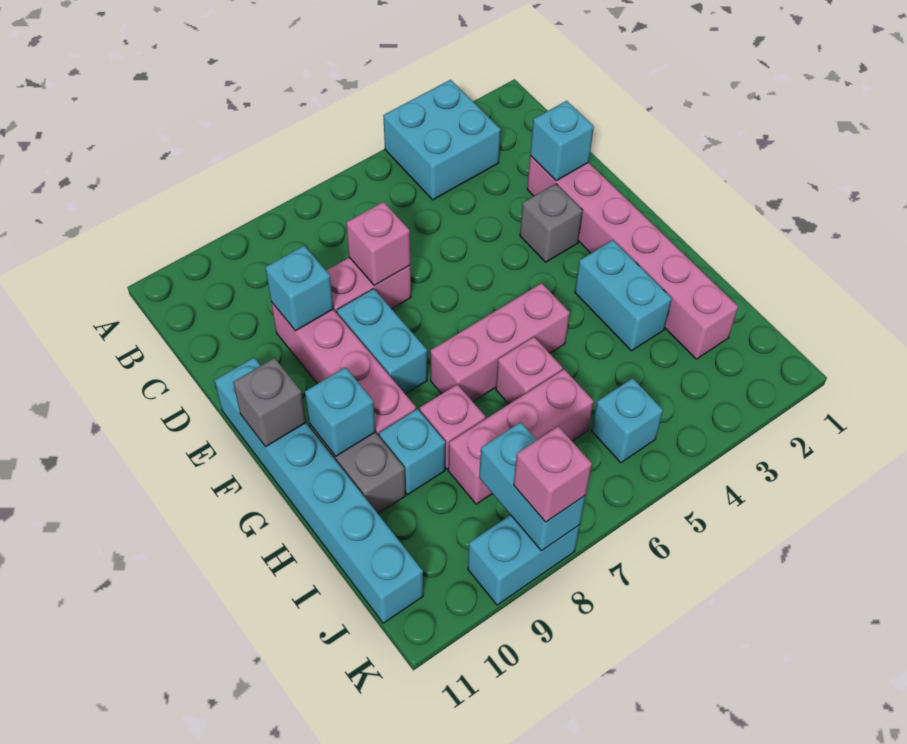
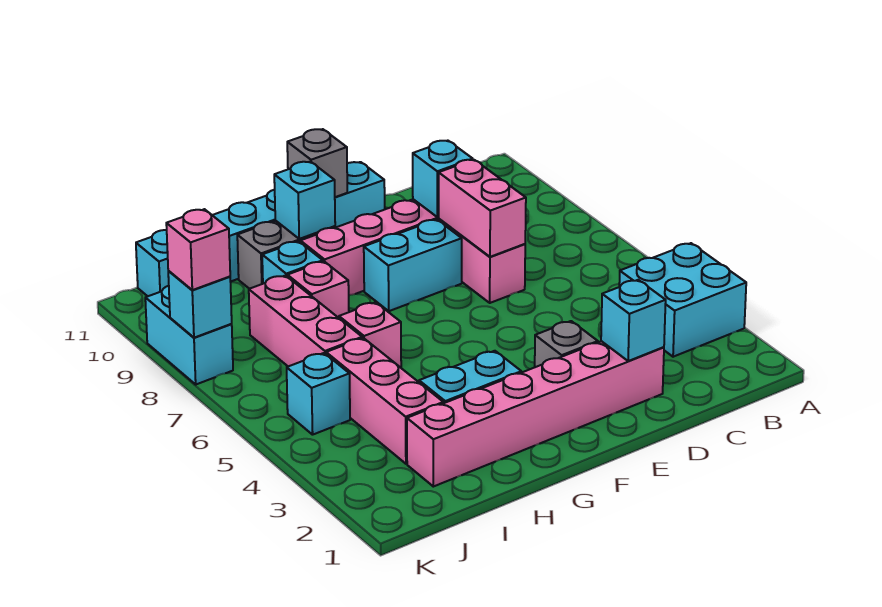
pink 1x1 brick [346,202,410,285] -> pink 1x2 brick [439,160,526,257]
pink 1x3 brick [430,283,570,402] -> pink 1x3 brick moved to [326,338,443,464]
cyan 1x2 brick [479,422,586,551] -> cyan 1x1 brick [168,271,232,338]

